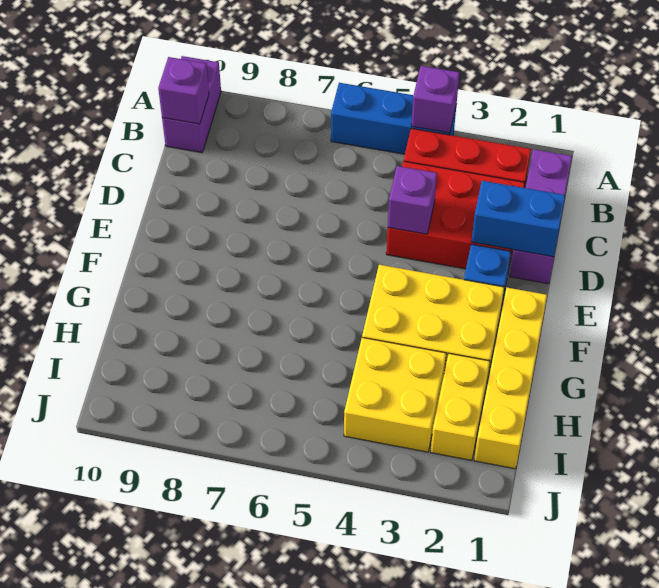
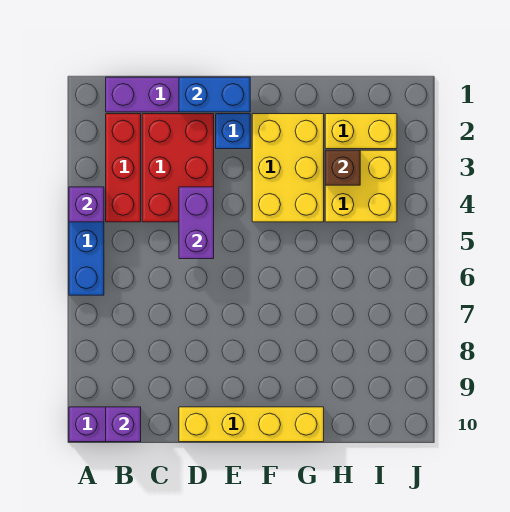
blue 1x2 brick [472,181,565,257] -> blue 1x2 brick turned to [179,77,250,112]
purple 1x1 brick [388,166,437,234] -> purple 1x2 brick [179,187,214,259]
yellow 1x4 brick [474,288,547,469] -> yellow 1x4 brick moved to [179,407,324,442]
none -> brown 1x1 brick [325,150,360,185]

